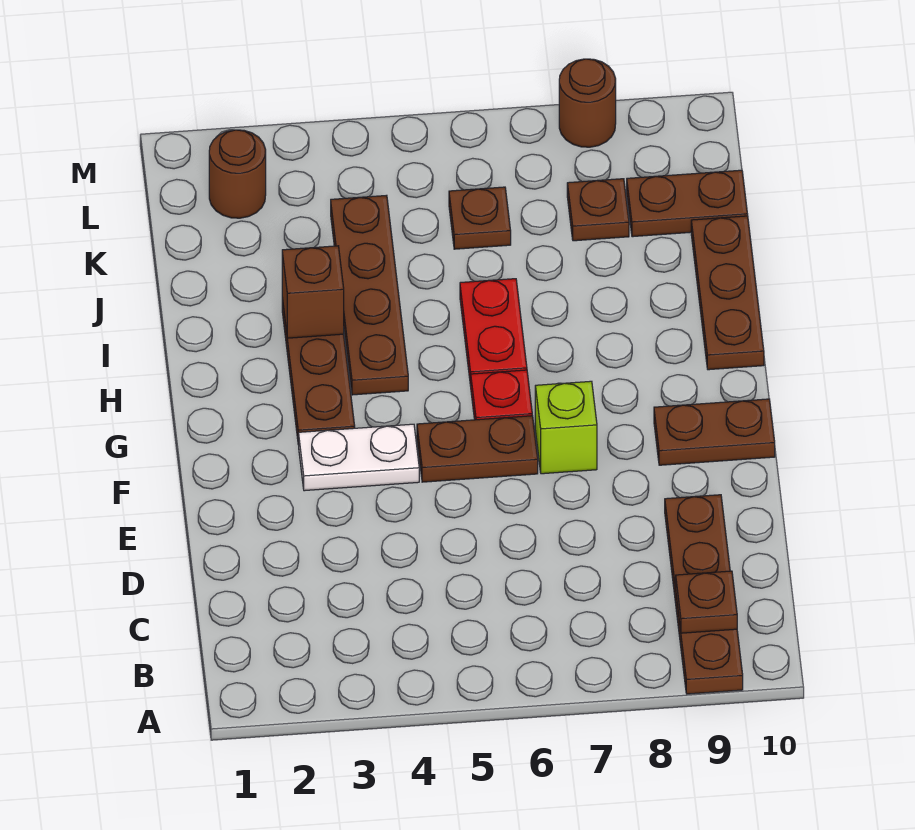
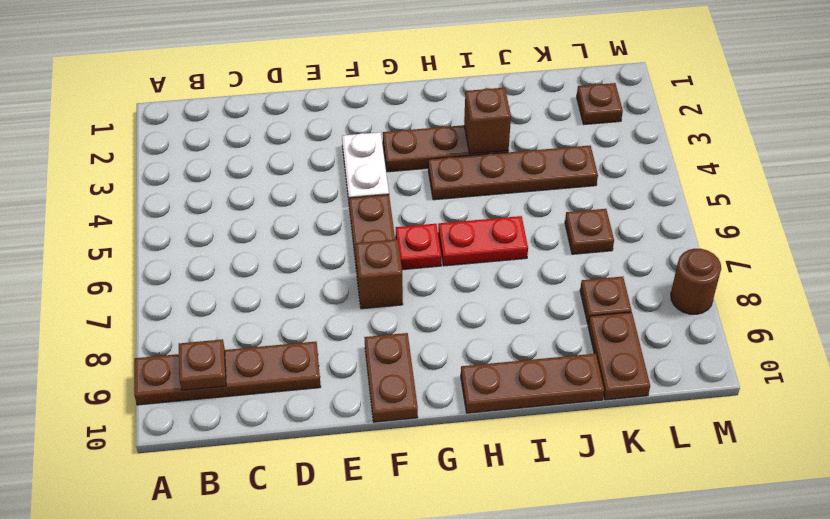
lime 1x1 brick [535,381,597,474] -> brown 1x1 brick [355,239,403,309]
brown 1x1 round brick [209,130,266,218] -> brown 1x1 plate [577,83,623,124]

